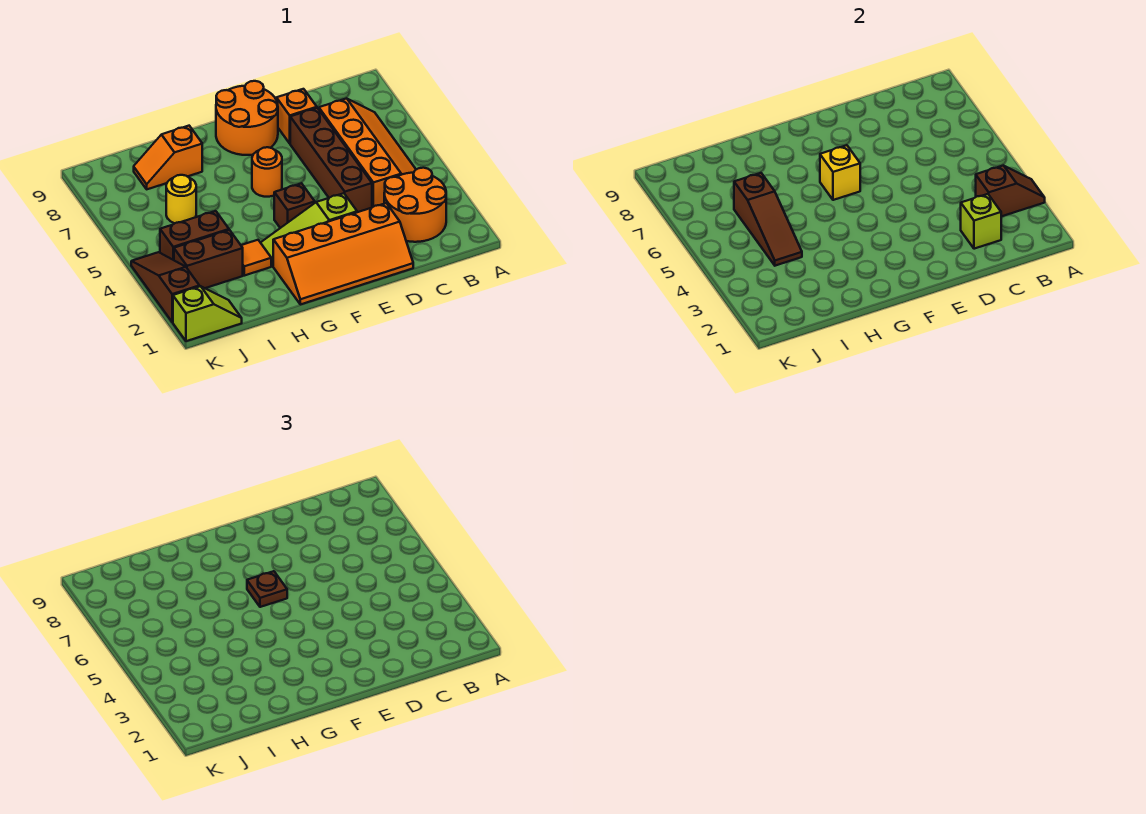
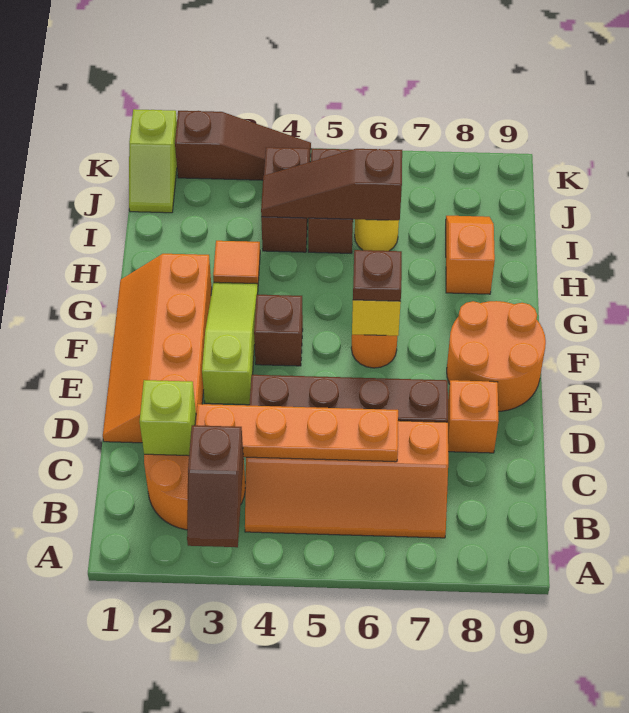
none -> orange 1x4 plate [196,404,398,462]
brown 1x2 brick [174,230,243,288] -> brown 1x2 brick moved to [308,148,353,253]

